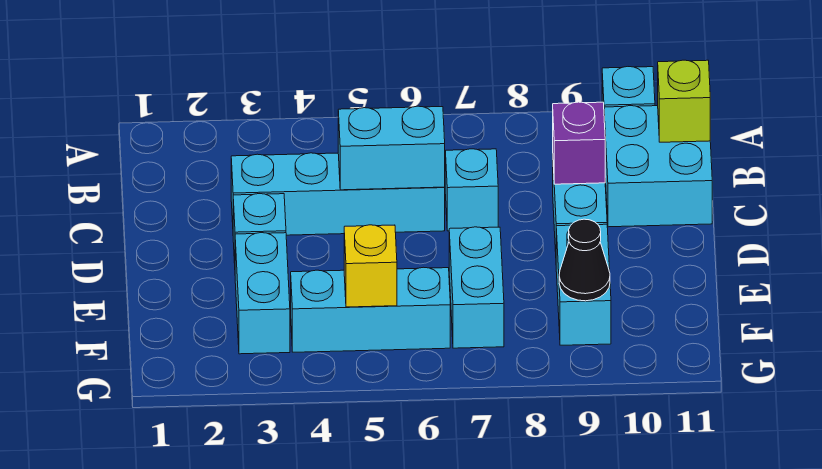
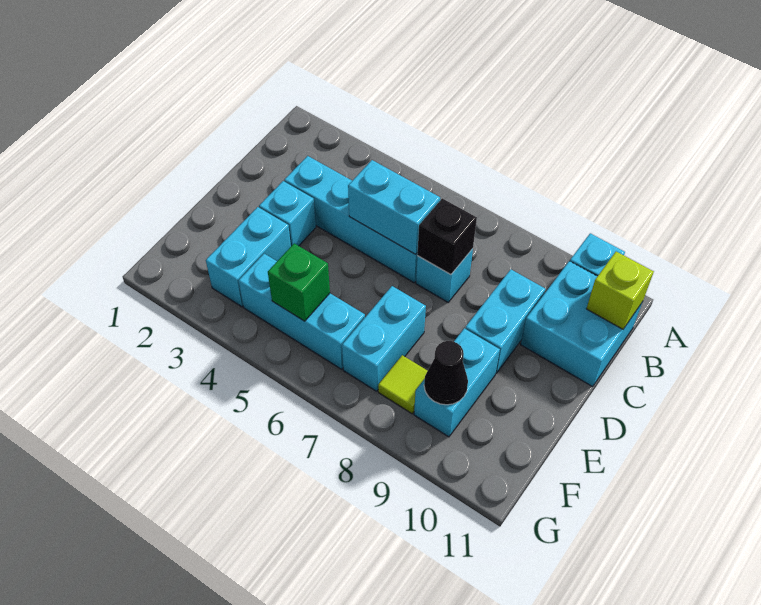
none -> black 1x1 brick [417,198,477,275]
purple 1x1 brick [553,102,605,184] -> none
yellow 1x1 brick [344,225,397,307] -> green 1x1 brick [268,243,330,321]
none -> lime 1x1 tile [378,355,427,414]

